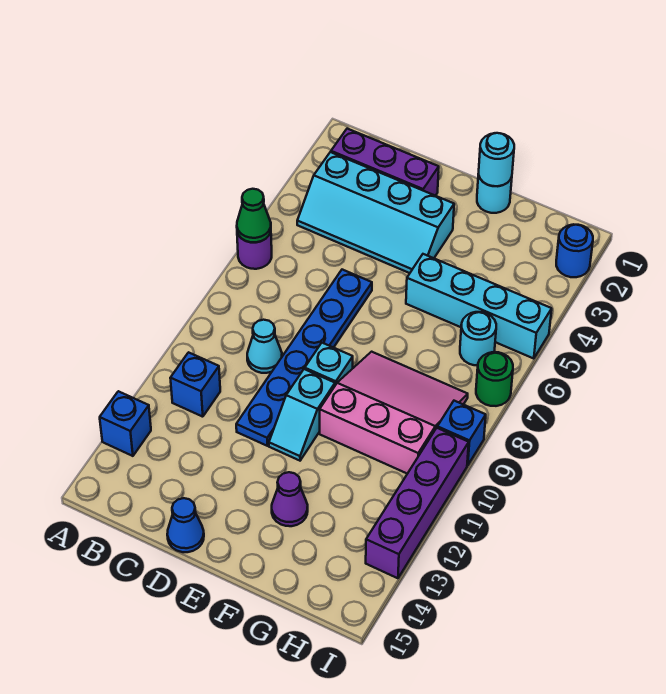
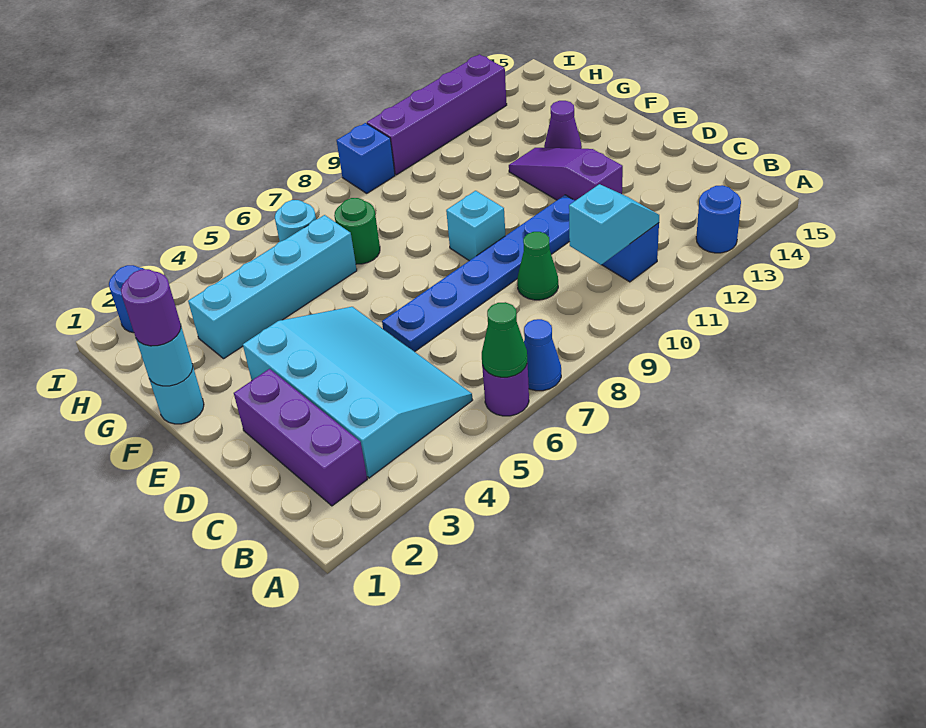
blue 1x1 brick [100,391,151,456] -> blue 1x1 round brick [696,185,741,253]
cyan 2x4 slope [297,152,454,273] -> cyan 3x4 slope [243,307,472,478]
cyan 1x1 cone [247,320,282,373] -> green 1x1 cone [517,232,558,300]
none -> purple 1x3 slope [509,148,623,201]
blue 1x1 cone [167,498,204,552] -> blue 1x1 cone moved to [524,319,561,391]
cyan 1x2 slope [269,369,335,461] -> cyan 1x2 slope moved to [569,184,659,265]
none -> purple 1x1 round brick [121,269,181,346]
cyan 1x4 brick [406,254,552,359] -> cyan 1x4 brick turned to [188,215,357,359]
pink 3x3 slope [320,352,468,474] -> none
green 1x1 round brick [476,352,513,406] -> green 1x1 round brick moved to [334,198,380,264]

